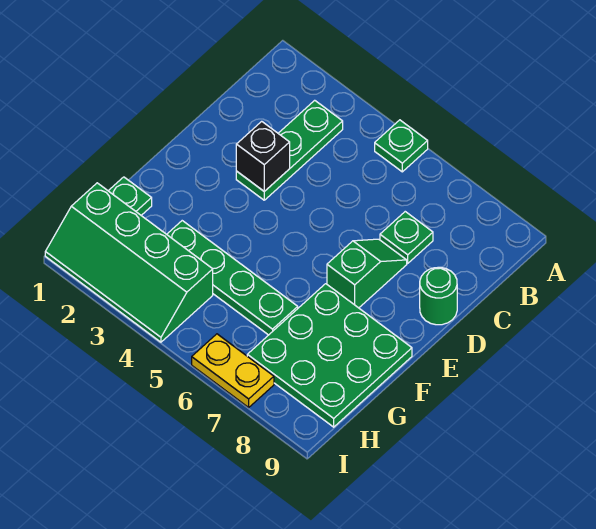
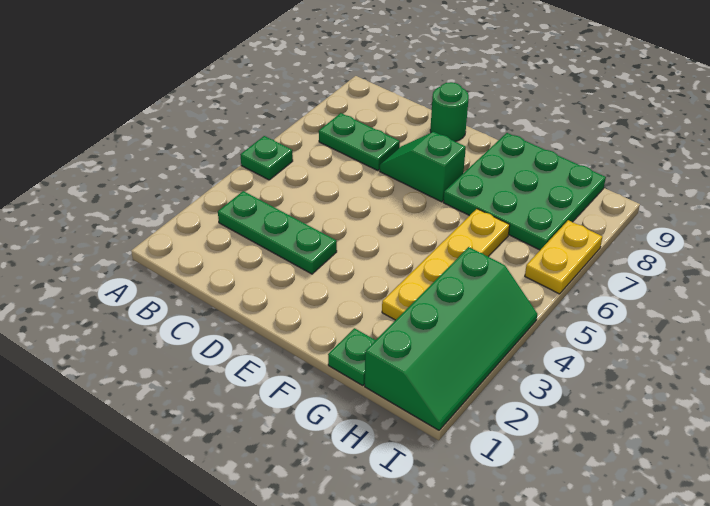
green 1x1 plate [380,212,433,263] -> green 1x2 plate [319,113,400,171]
black 1x1 brick [236,121,290,191] -> none
green 1x4 plate [167,221,298,335] -> yellow 1x4 plate [382,209,510,320]

